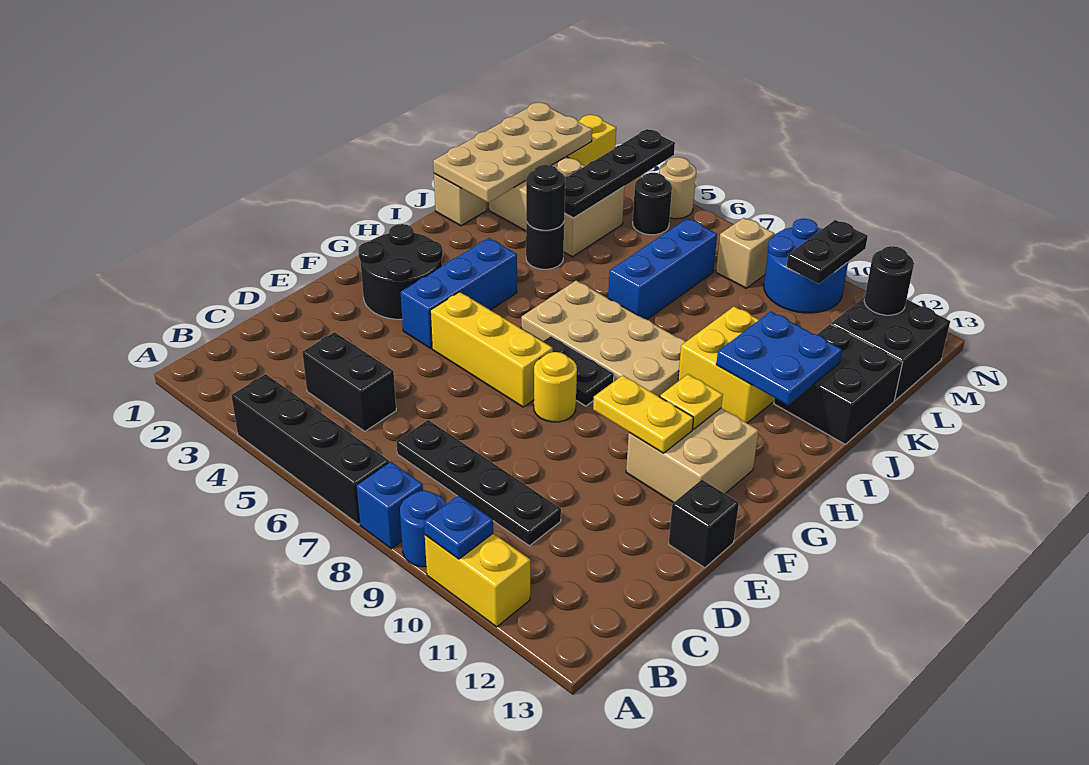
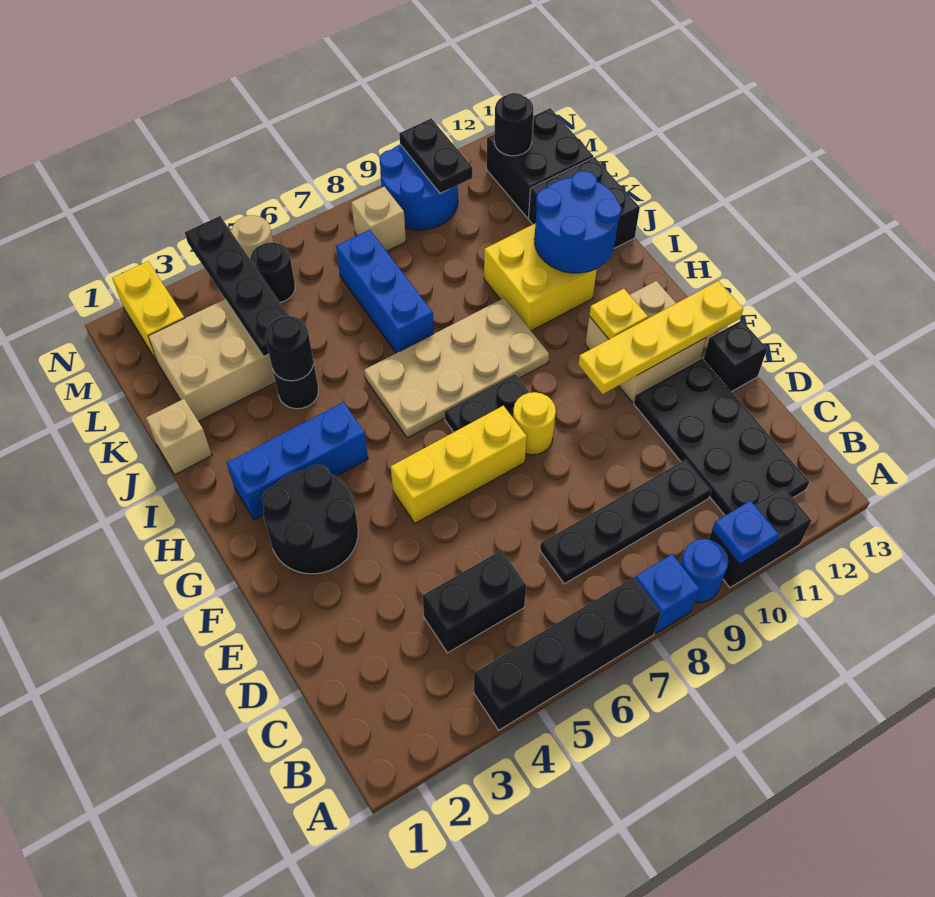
yellow 1x2 brick [425,534,530,627] -> black 1x2 brick [709,487,812,587]
none -> black 2x4 plate [634,359,809,515]
blue 1x3 brick [401,238,517,348] -> blue 1x3 brick turned to [227,402,368,520]
yellow 1x2 plate [593,375,694,453] -> yellow 1x4 plate [579,281,743,394]
blue 2x2 plate [716,311,842,405] -> blue 2x2 round brick [534,171,621,273]
tan 2x4 plate [433,103,592,203] -> none

